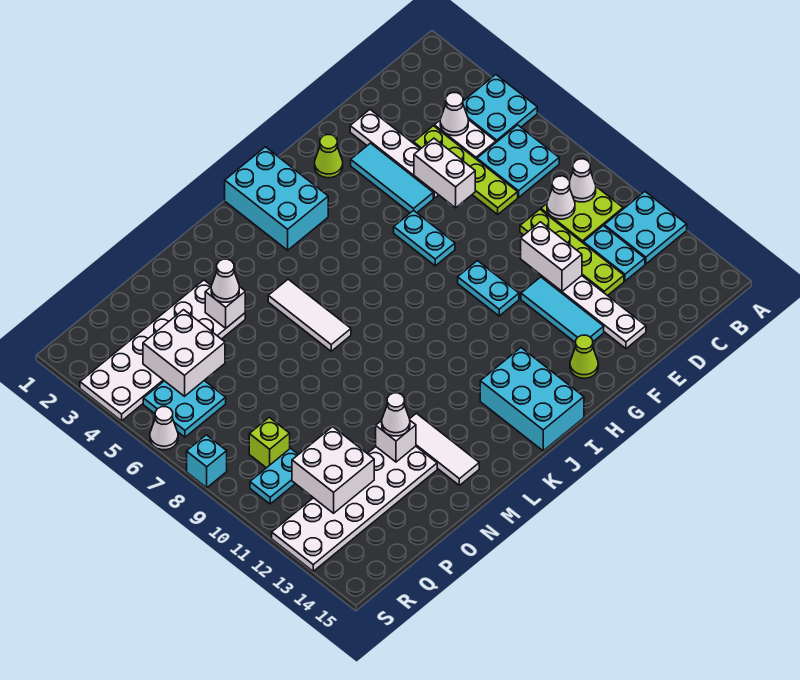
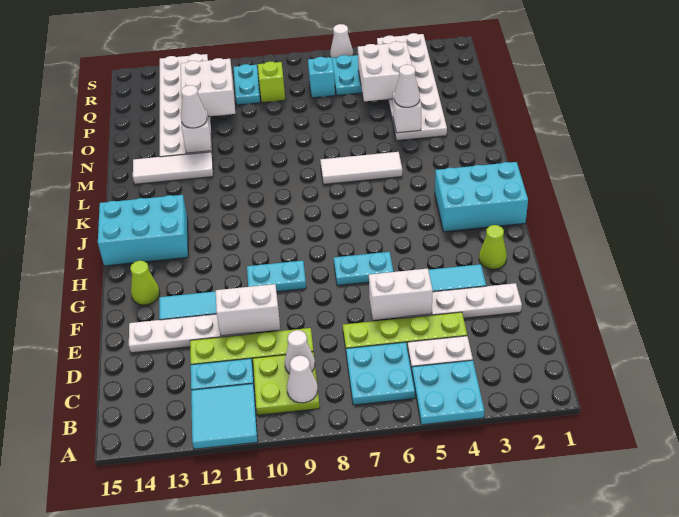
cyan 2x2 plate [604,192,687,264] -> cyan 2x2 tile [191,384,258,449]
white 1x1 cone [440,93,468,136] -> none
cyan 1x1 brick [187,435,227,488] -> cyan 1x1 brick moved to [308,57,335,98]

